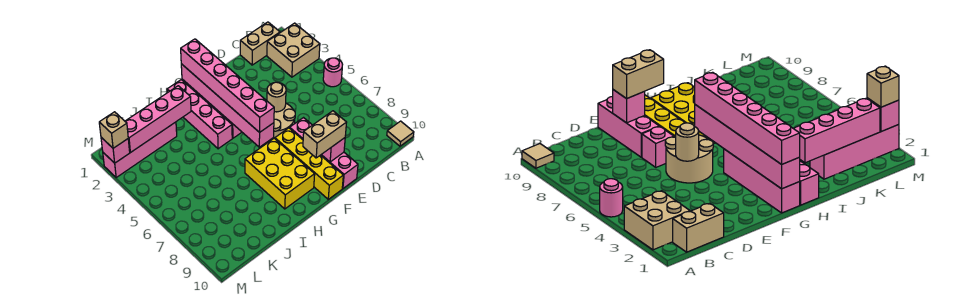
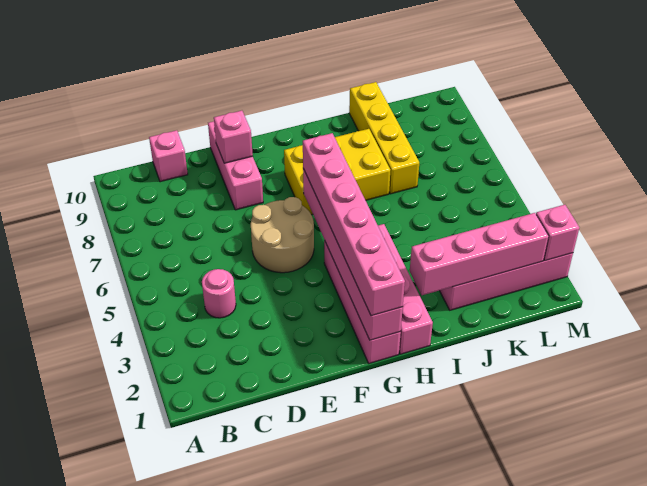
tan 2x2 brick [267,23,320,77] -> none
pink 1x1 round brick [323,58,343,87] -> pink 1x1 round brick moved to [202,269,236,318]
tan 1x1 tile [387,121,414,146] -> none
tan 1x2 brick [240,22,280,65] -> none
tan 1x1 round brick [267,82,286,112] -> none
pink 1x1 brick [290,118,312,139] -> pink 1x1 brick moved to [149,130,188,182]
tan 1x2 brick [303,111,347,158] -> none
yellow 1x4 brick [275,128,343,200] -> yellow 1x4 brick moved to [349,82,419,194]
yellow 2x3 brick [245,138,315,209] -> yellow 2x3 brick turned to [284,129,390,215]
tan 1x1 brick [99,112,128,148] -> none

